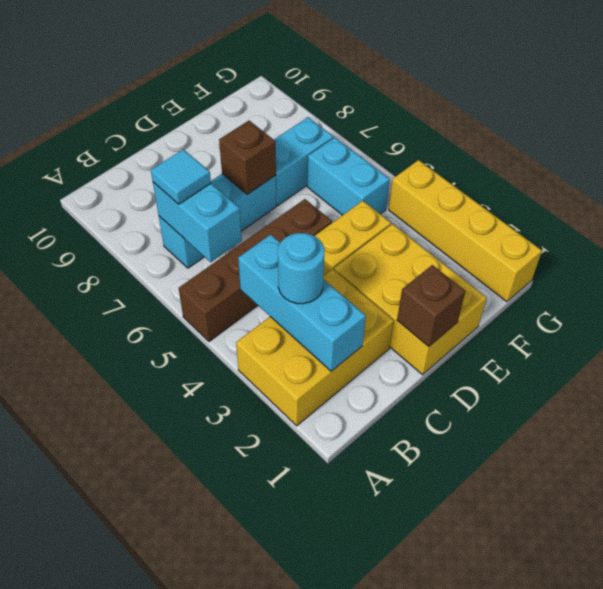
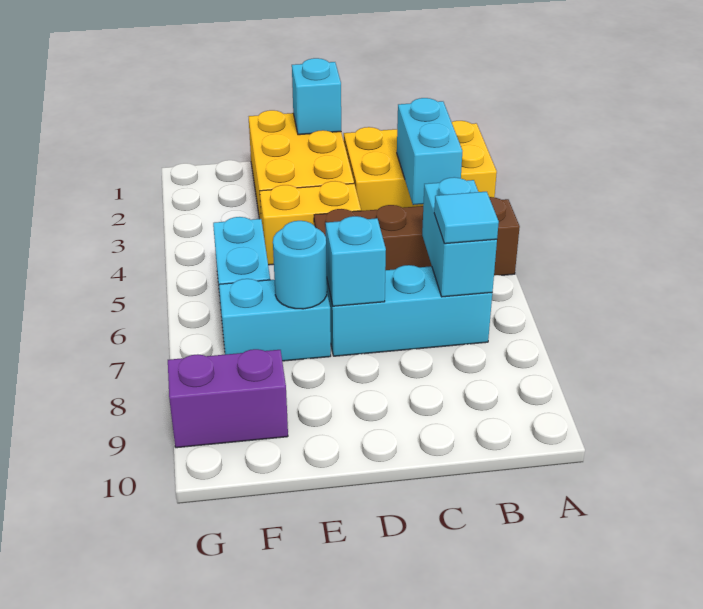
cyan 1x3 brick [238,235,366,371] -> cyan 1x2 brick [397,98,462,205]
cyan 1x1 round brick [278,233,325,304] -> cyan 1x1 round brick moved to [273,221,327,309]
brown 1x1 brick [397,265,465,347] -> cyan 1x1 brick [292,58,341,135]
brown 1x1 brick [219,121,276,194] -> cyan 1x1 brick [326,216,386,306]
none -> purple 1x2 brick [168,349,288,448]
yellow 1x4 brick [389,160,542,302] -> none

